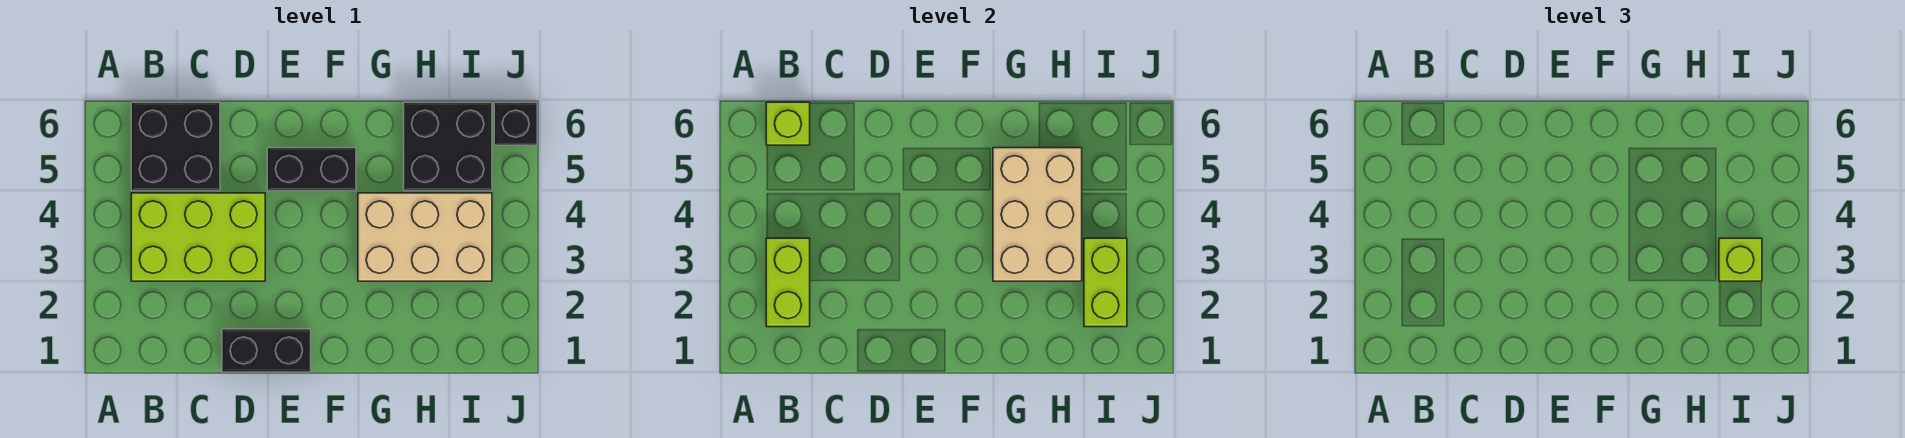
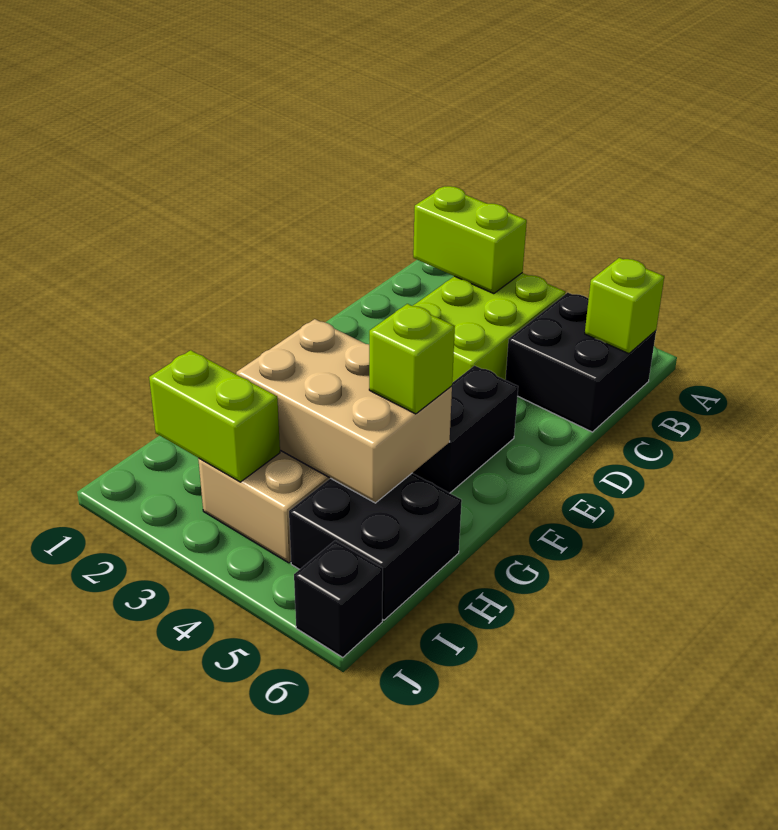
black 1x2 brick [222,329,311,372] -> none
lime 1x1 brick [1719,238,1762,281] -> lime 1x1 brick moved to [369,304,455,414]

